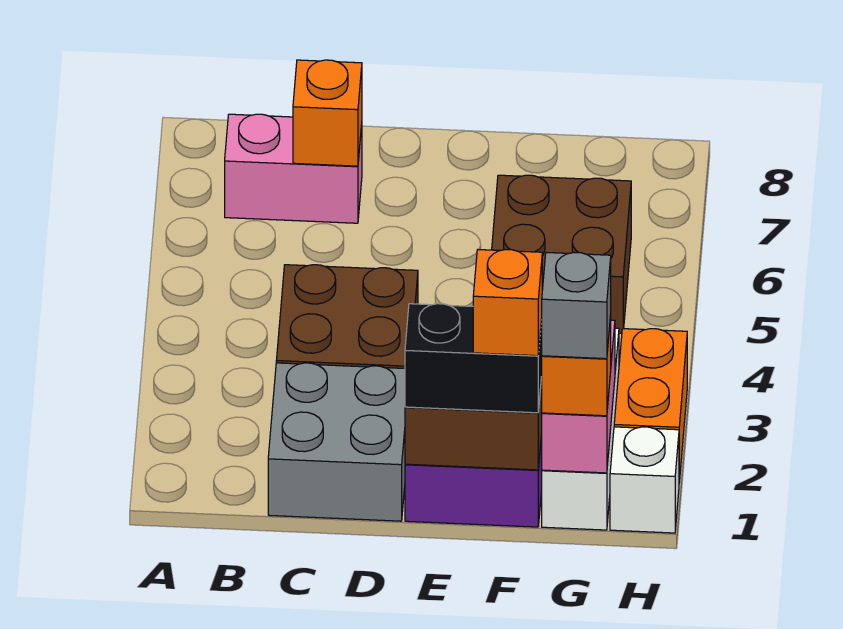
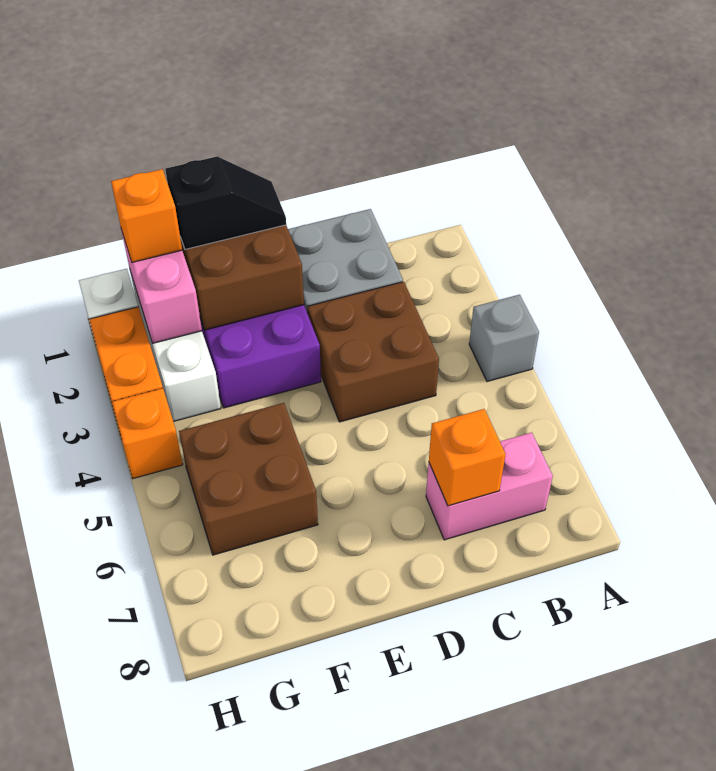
black 1x2 brick [405,304,542,413] -> black 1x2 slope [165,157,286,249]
orange 1x1 brick [473,250,542,356] -> orange 1x1 brick moved to [112,388,183,478]
grey 1x1 brick [542,252,611,359] -> grey 1x1 brick moved to [469,295,539,382]

